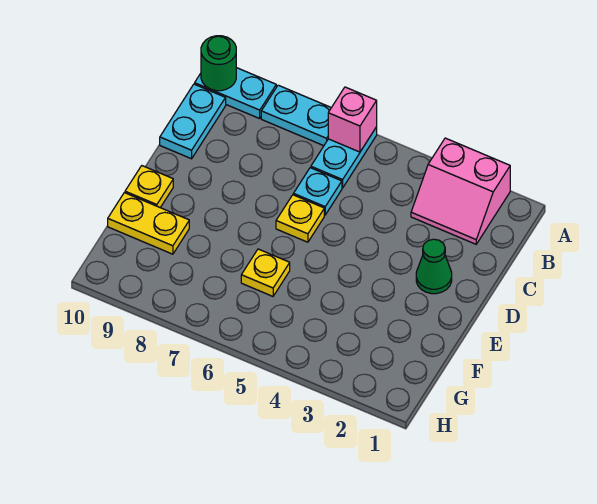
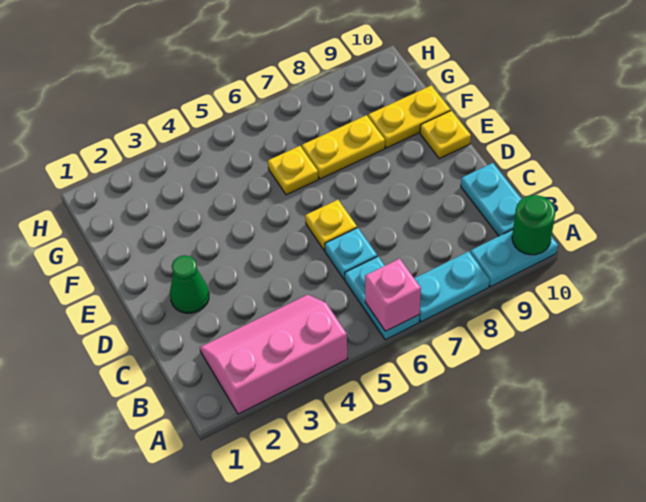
pink 2x2 slope [411,138,510,244] -> pink 2x3 slope [200,295,348,414]
none -> yellow 1x2 plate [302,115,385,179]

